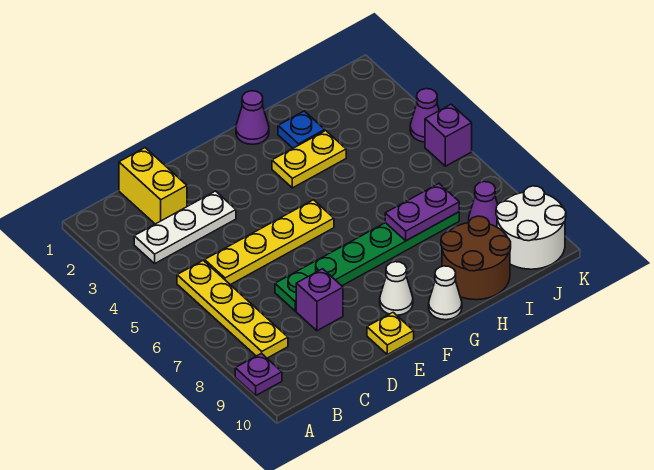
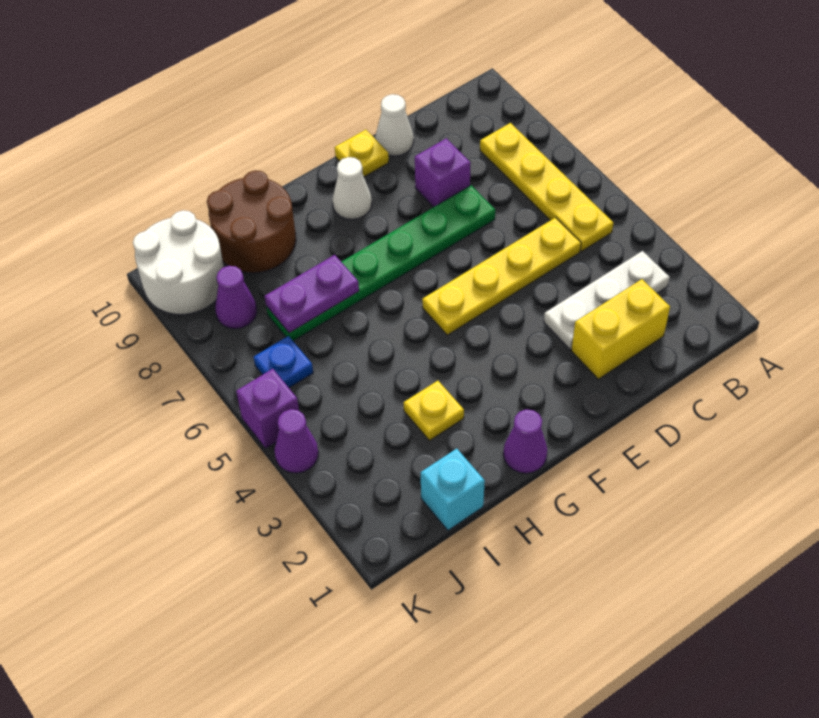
purple 1x1 plate [235,353,282,395] -> none
yellow 1x2 brick [119,148,187,224] -> yellow 1x2 brick turned to [571,279,670,379]
yellow 1x2 plate [272,131,346,188] -> yellow 1x1 plate [404,381,464,441]
white 1x1 cone [429,266,462,320] -> white 1x1 cone moved to [375,94,414,156]
blue 1x1 plate [278,111,325,148] -> blue 1x1 plate moved to [254,336,313,388]
none -> cyan 1x1 brick [421,449,485,530]

